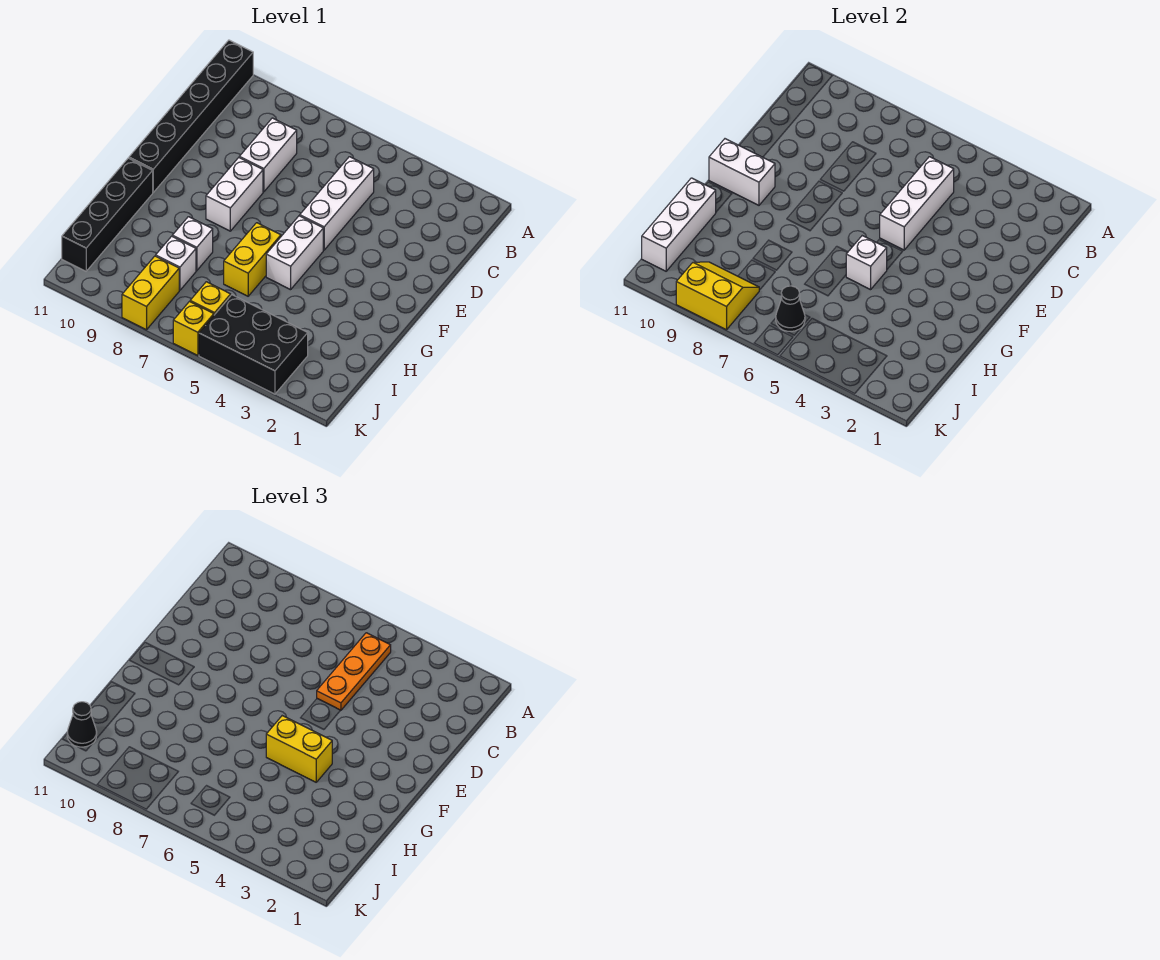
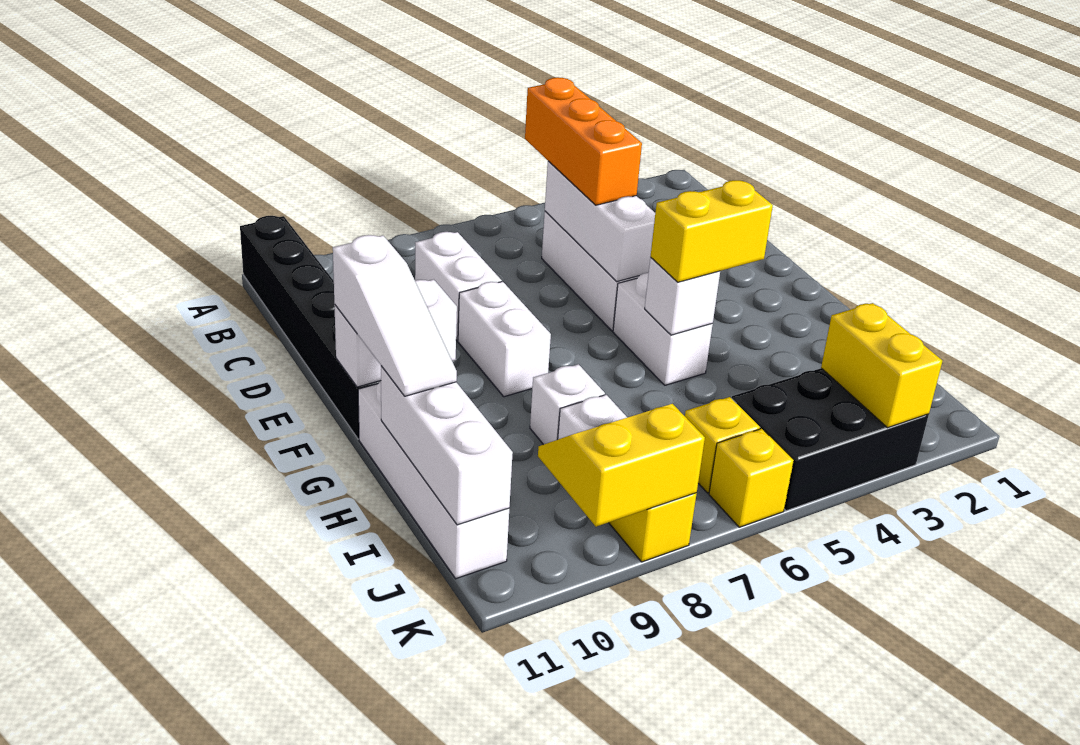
orange 1x3 plate [317,633,391,711] -> orange 1x3 brick [525,77,642,205]
none -> white 1x3 slope [333,235,457,396]
yellow 1x2 brick [224,223,281,296] -> yellow 1x2 brick moved to [821,303,942,428]
black 1x4 brick [62,158,153,271] -> white 1x4 brick [358,381,509,579]
black 1x1 cone [776,286,805,331] -> none
black 1x1 cone [67,702,97,747] -> none

